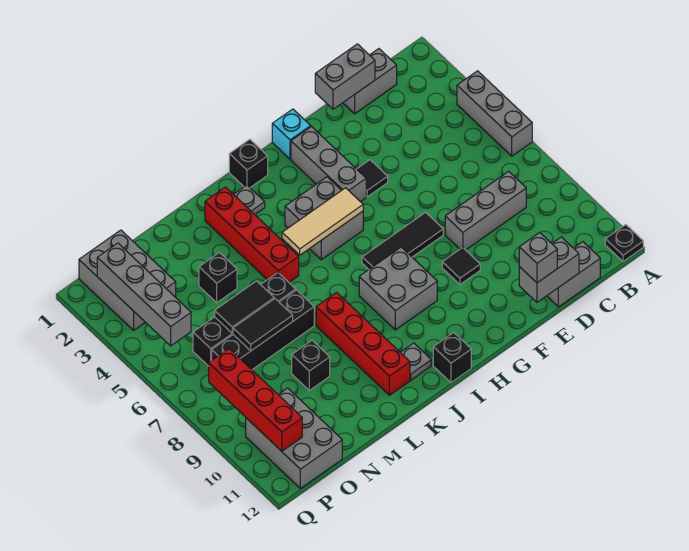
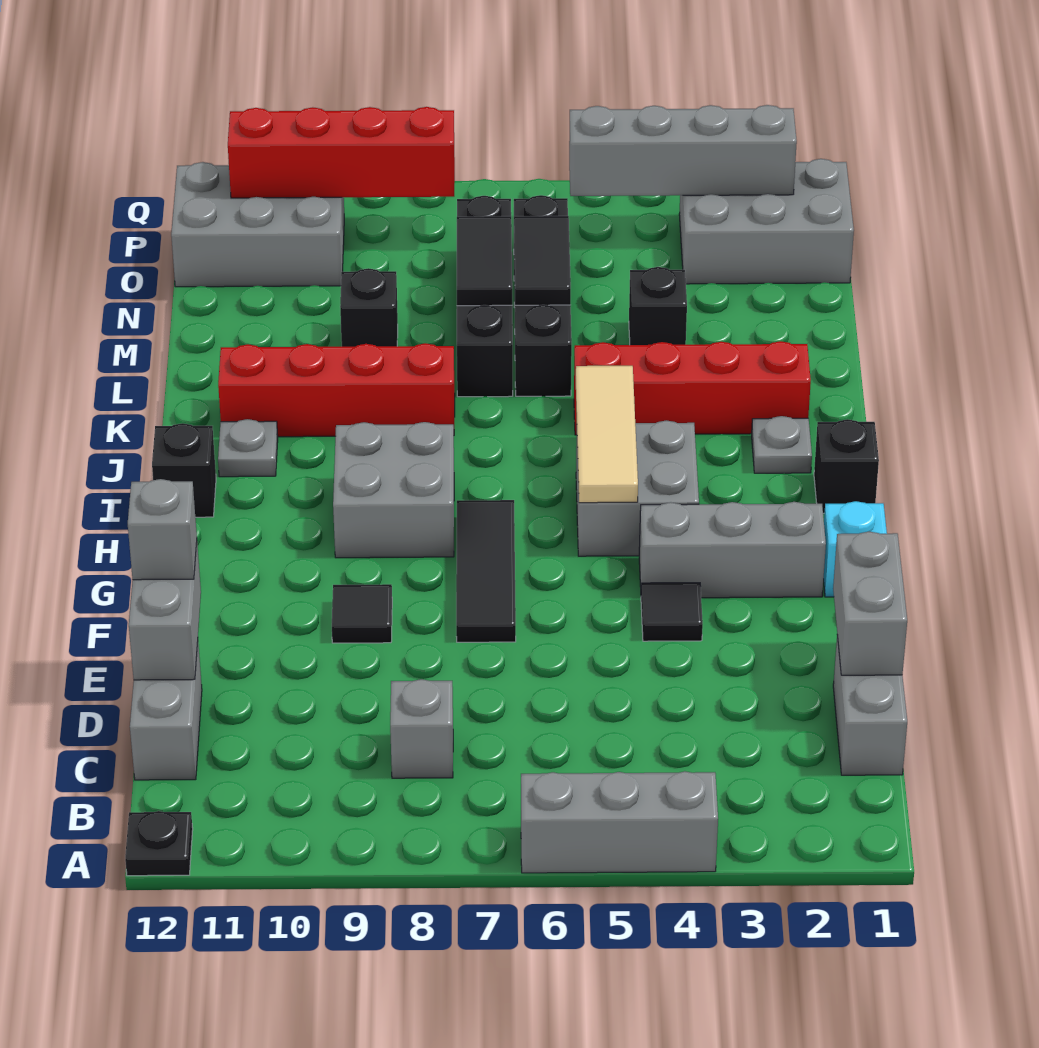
grey 1x3 brick [445,171,526,250] -> grey 1x1 brick [390,679,453,778]

